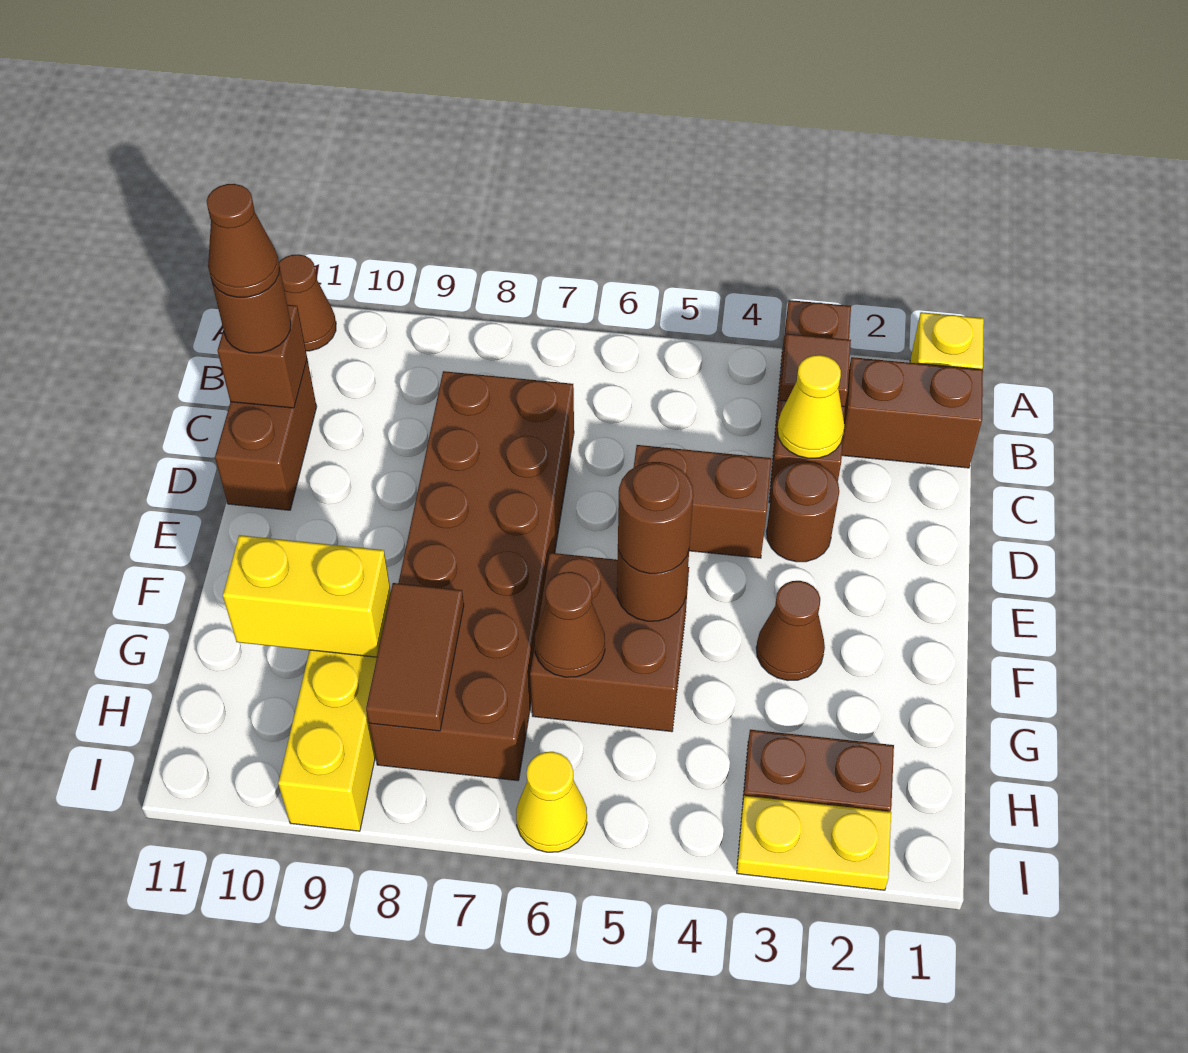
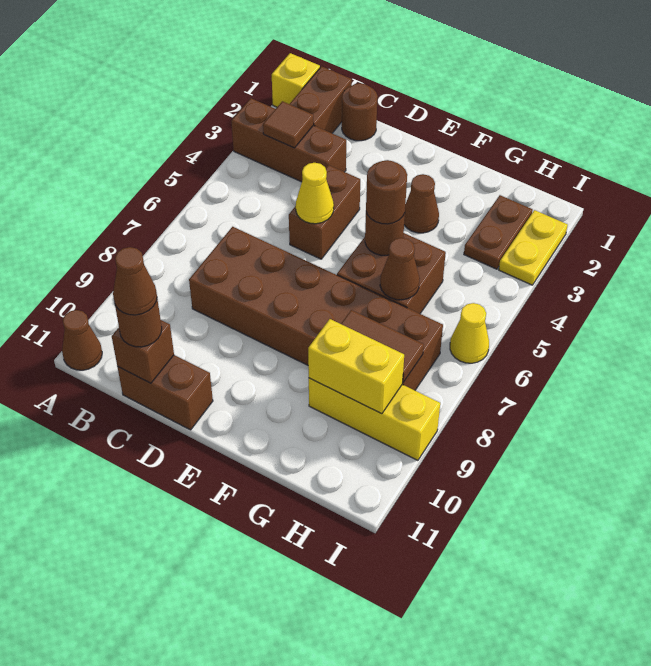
yellow 1x1 cone [777,355,845,458] -> yellow 1x1 cone moved to [296,163,334,224]
brown 1x1 round brick [766,462,839,562] -> brown 1x1 round brick moved to [342,83,378,141]
yellow 1x2 brick [223,535,391,657] -> yellow 1x2 brick turned to [308,319,404,414]

